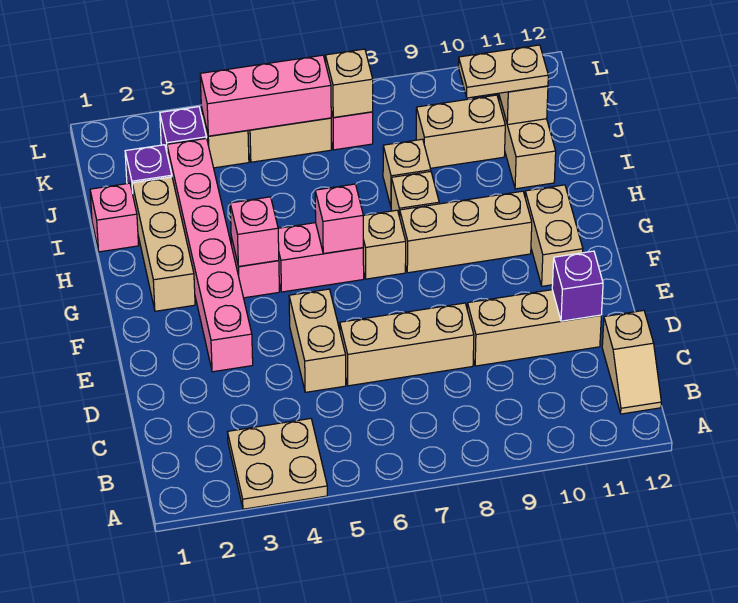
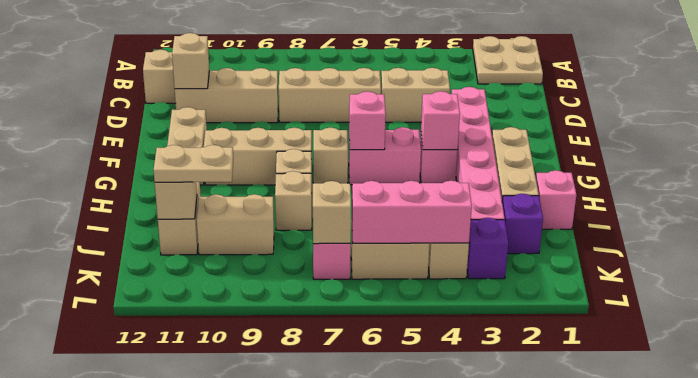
tan 2x2 plate [227,419,327,509] -> tan 2x2 plate moved to [473,36,543,84]
tan 1x2 brick [289,289,346,392] -> tan 1x2 brick turned to [381,68,450,122]
purple 1x1 brick [552,251,603,321] -> tan 1x1 brick [172,33,209,89]

